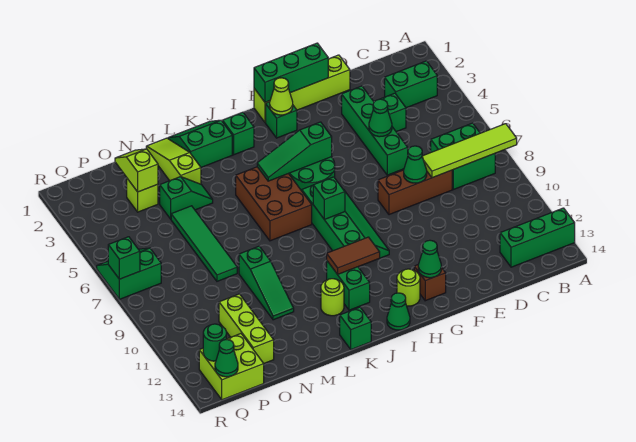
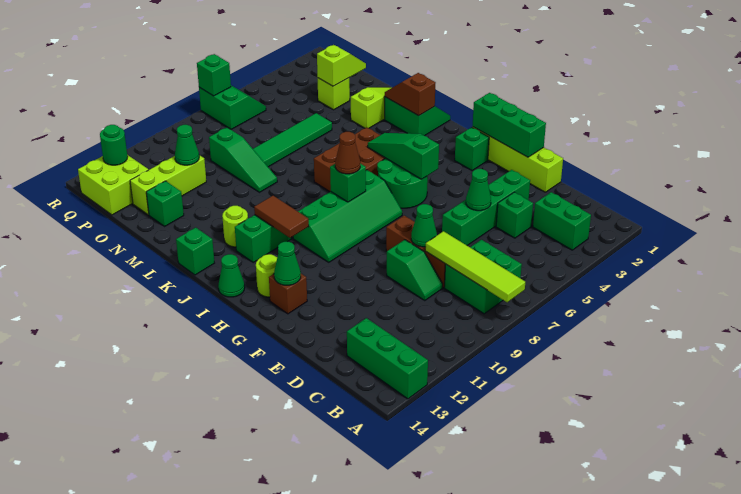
lime 1x1 cone [270,78,293,115] -> none
none -> brown 1x1 cone [335,132,360,174]
green 1x1 brick [223,112,254,155] -> green 1x1 brick moved to [146,181,184,226]
none -> brown 1x2 slope [385,73,436,116]
green 1x2 slope [160,177,213,219] -> green 1x2 slope moved to [387,240,443,300]
green 1x3 slope [239,246,294,320] -> green 1x3 slope turned to [209,127,277,192]
green 1x1 cone [215,340,238,377] -> green 1x1 cone moved to [175,125,199,165]

